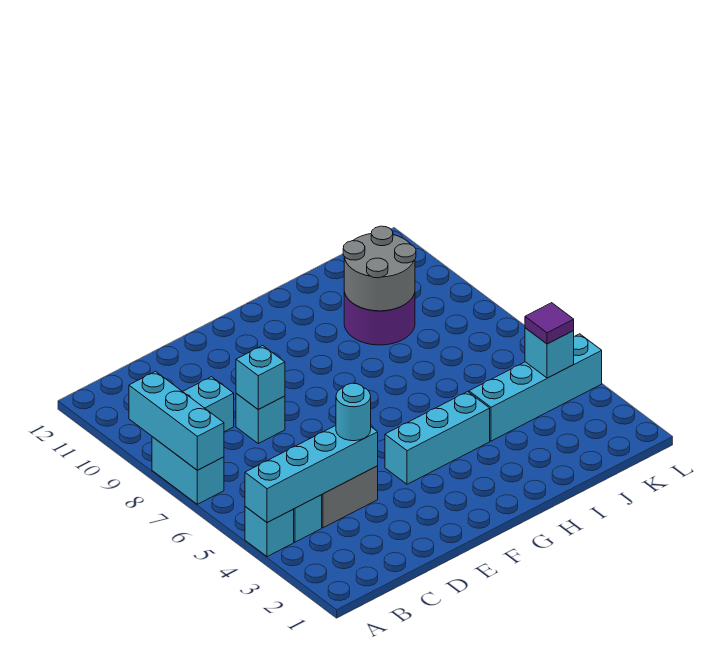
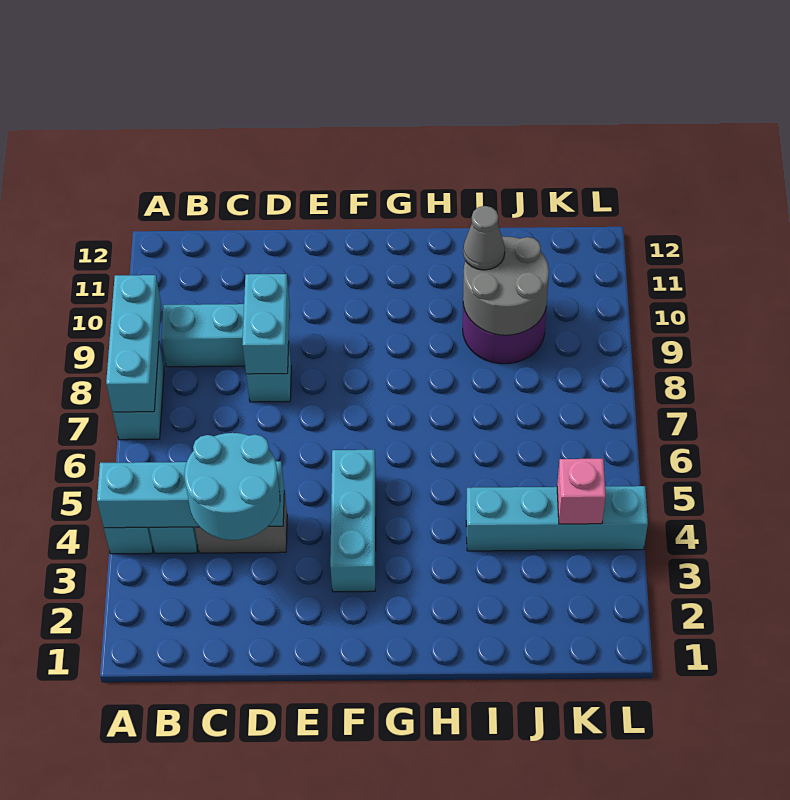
cyan 1x1 round brick [336,383,371,441] -> cyan 2x2 round brick [184,433,280,540]
cyan 1x1 brick [236,346,285,409] -> cyan 1x2 brick [242,274,290,374]
cyan 1x3 brick [385,392,490,484] -> cyan 1x3 brick turned to [330,450,376,592]
none -> grey 1x1 cone [463,206,505,270]
cyan 1x1 brick [525,328,574,378] -> pink 1x1 brick [557,459,606,524]
purple 1x1 tile [525,303,574,344] -> none

